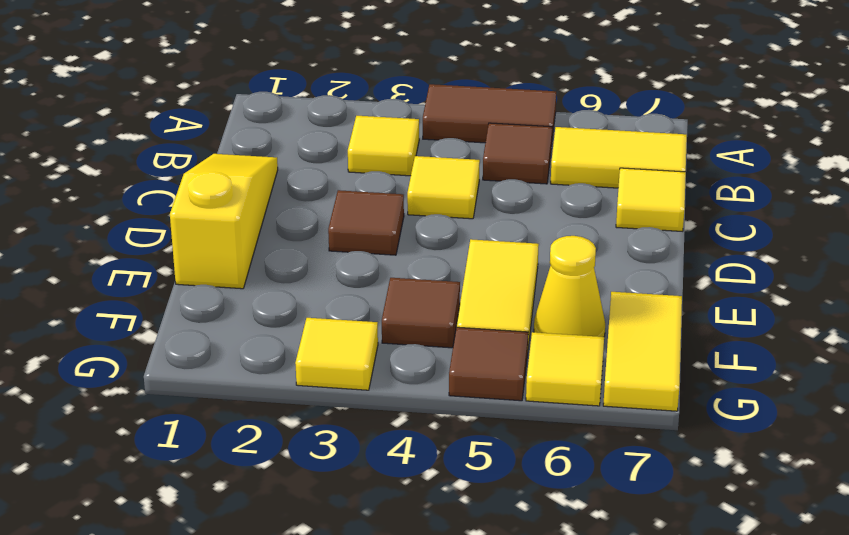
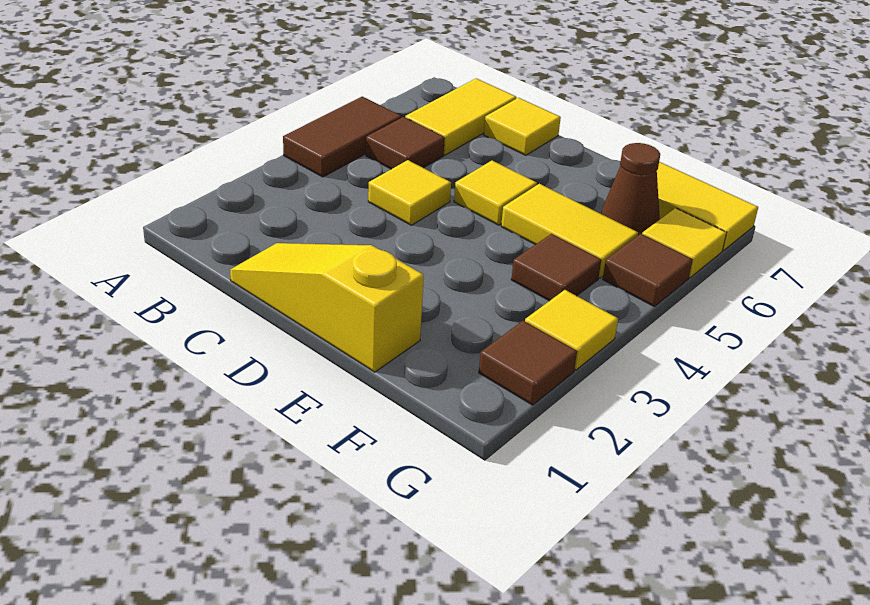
yellow 1x1 tile [348,116,419,176] -> yellow 1x1 tile moved to [454,161,537,225]
brown 1x1 tile [328,190,404,255] -> brown 1x1 tile moved to [479,321,577,405]
yellow 1x1 cone [534,236,605,337] -> brown 1x1 cone [601,143,660,235]

